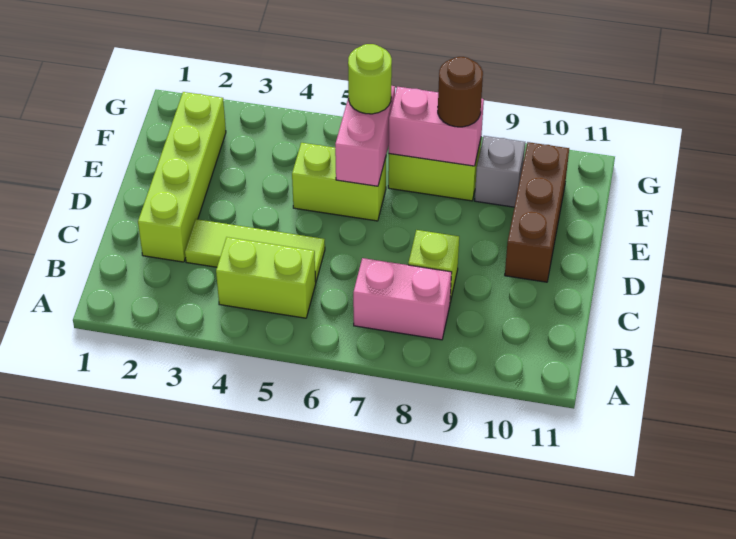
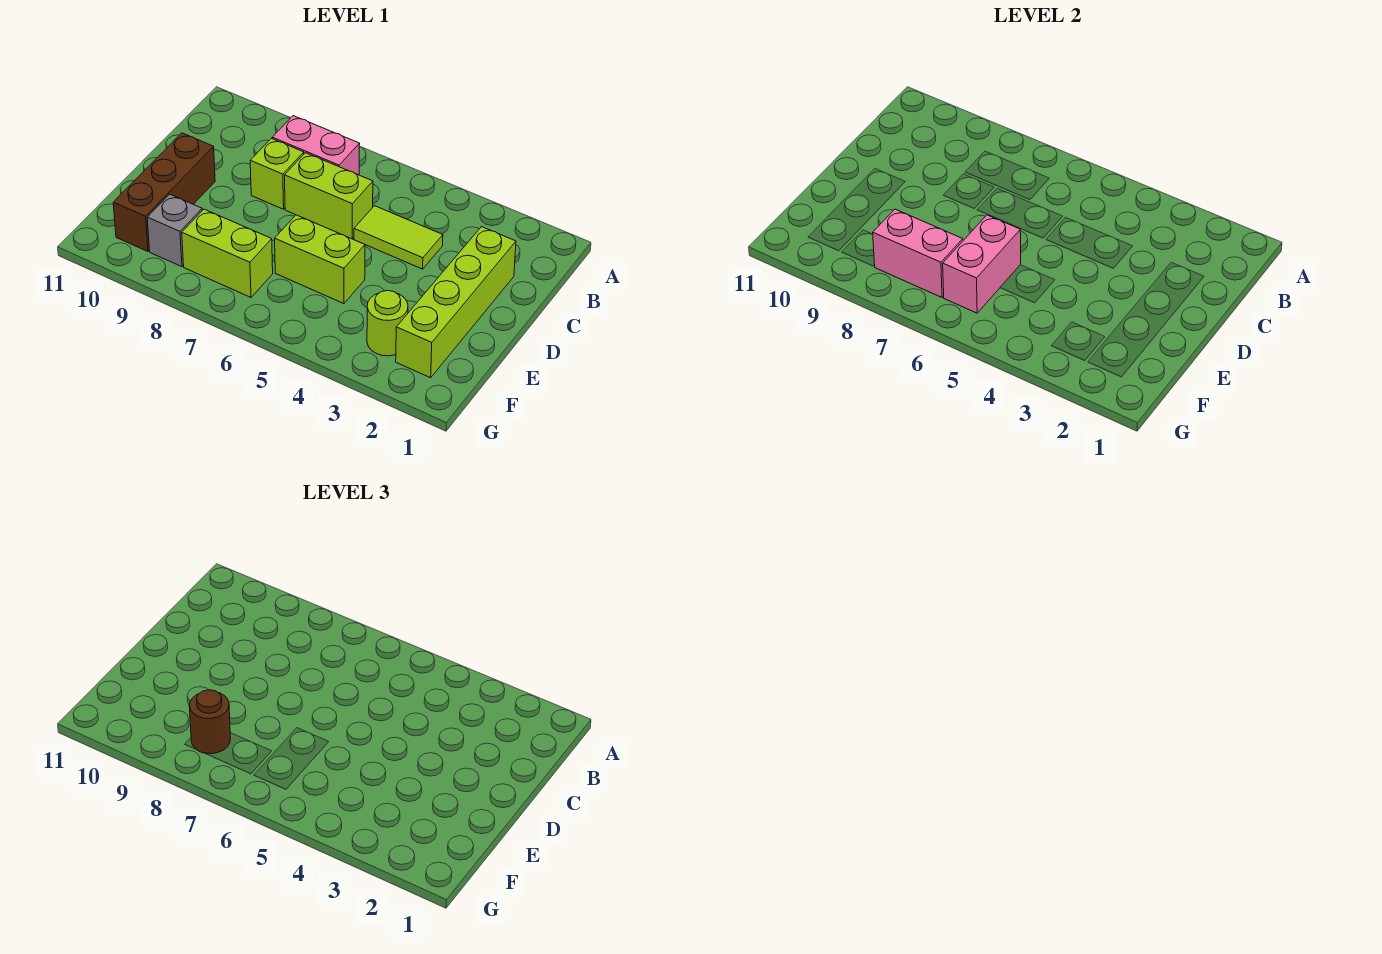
lime 1x2 brick [216,237,316,318] -> lime 1x2 brick moved to [285,153,373,239]
lime 1x3 tile [185,219,325,282] -> lime 1x2 tile [354,206,443,269]
lime 1x1 round brick [348,44,392,114] -> lime 1x1 round brick moved to [367,291,408,356]

